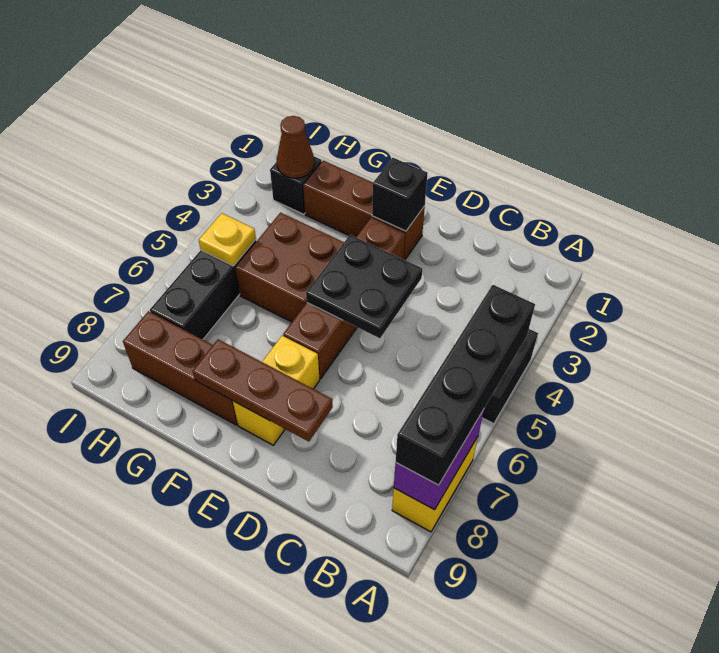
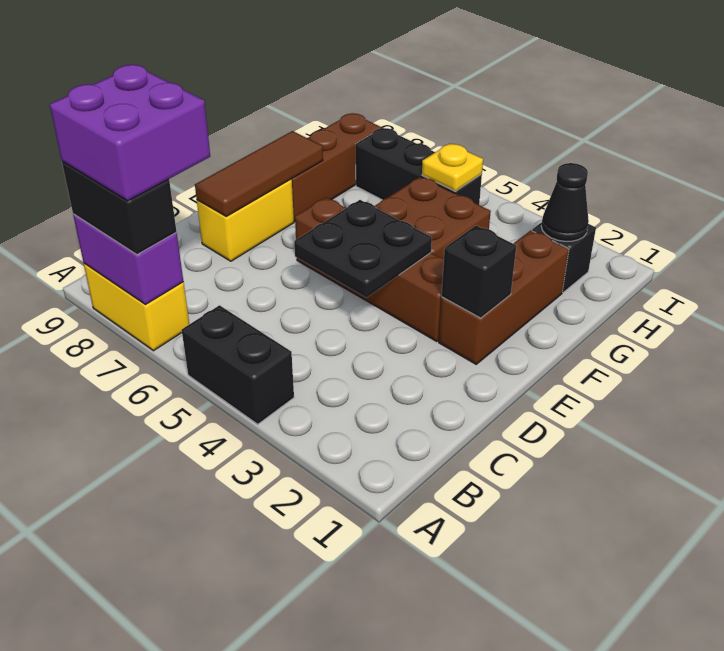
black 1x4 brick [396,285,535,485] -> black 1x2 brick [62,161,177,255]
none -> purple 2x2 brick [50,65,210,201]
brown 1x3 plate [193,339,333,442] -> brown 1x3 tile [195,131,323,216]
yellow 1x2 brick [233,336,320,445] -> yellow 1x2 brick turned to [197,179,294,261]
brown 1x1 cone [277,116,314,178] -> black 1x1 cone [541,163,589,241]

